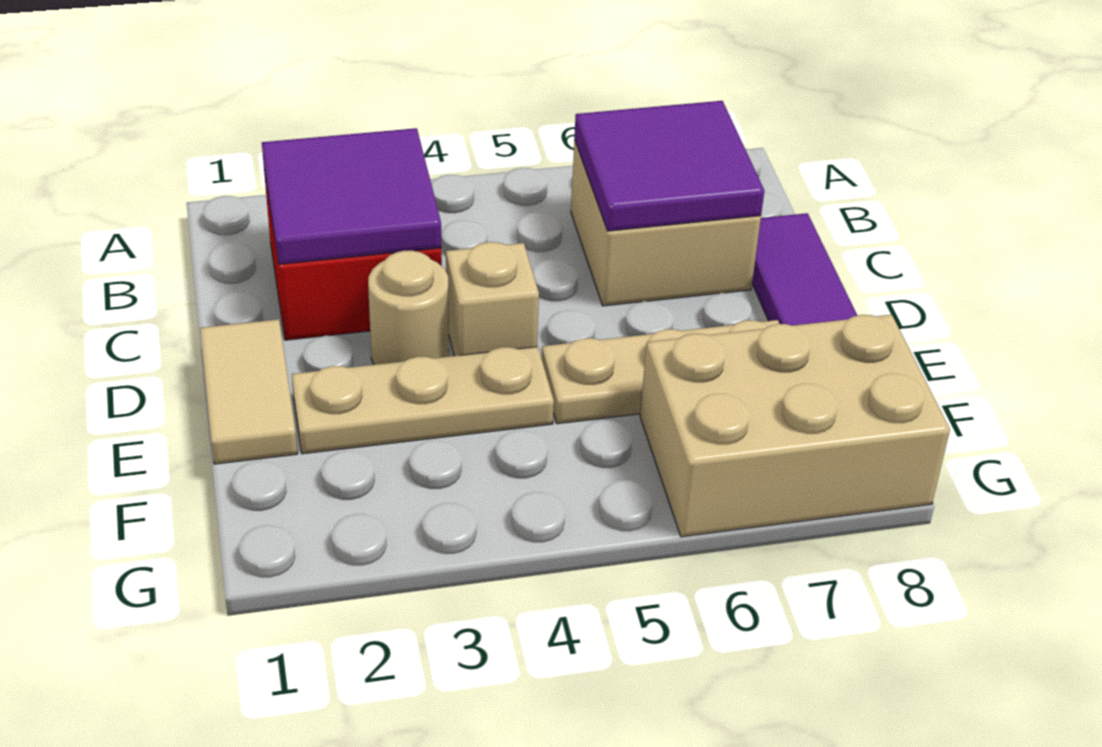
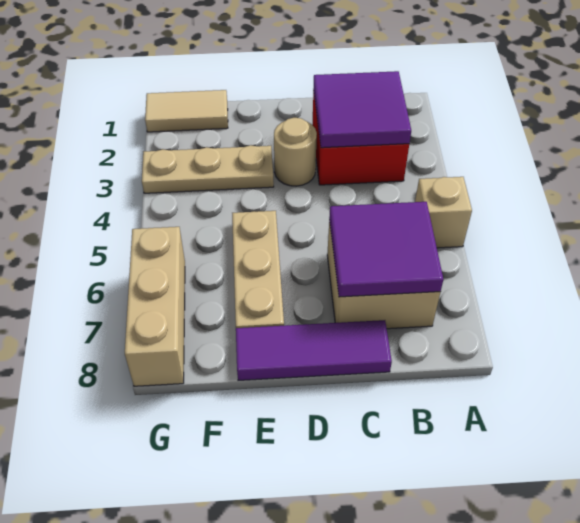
tan 1x2 tile [200,319,297,464] -> tan 1x2 tile moved to [145,90,228,132]
tan 1x1 brick [446,242,539,356] -> tan 1x1 brick moved to [415,177,472,248]
tan 1x3 plate [291,347,554,454] -> tan 1x3 plate turned to [142,145,274,193]
tan 2x3 brick [640,315,950,537] -> tan 1x3 brick [125,227,185,386]

